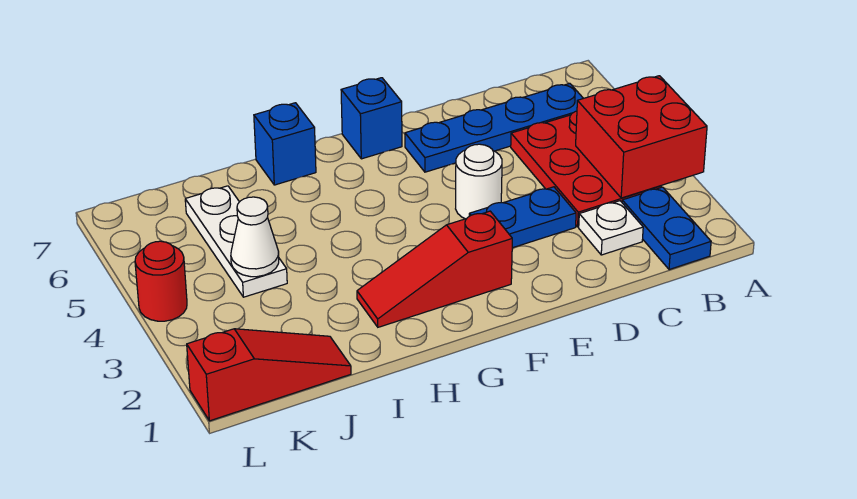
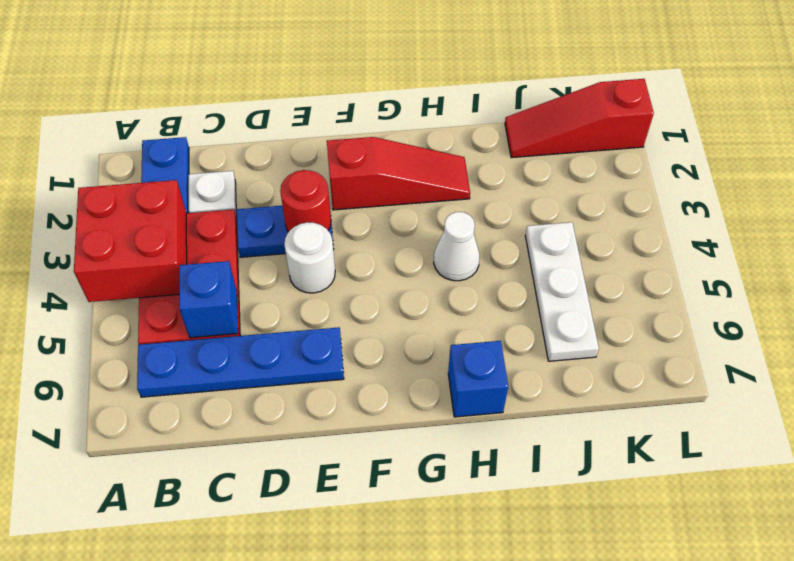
blue 1x1 brick [341,78,402,159] -> blue 1x1 brick moved to [179,261,238,338]
white 1x1 cone [231,197,279,277] -> white 1x1 cone moved to [434,212,480,281]
red 1x1 round brick [135,241,187,321] -> red 1x1 round brick moved to [280,170,331,232]

